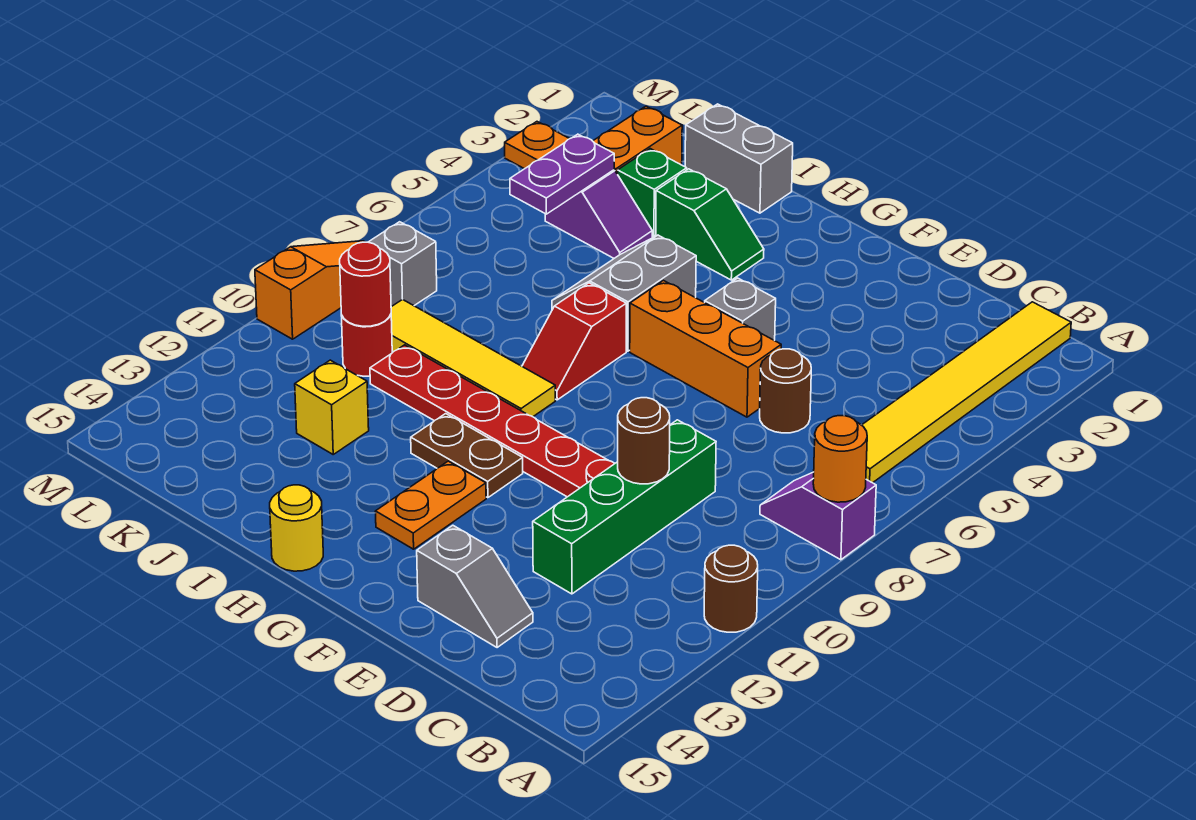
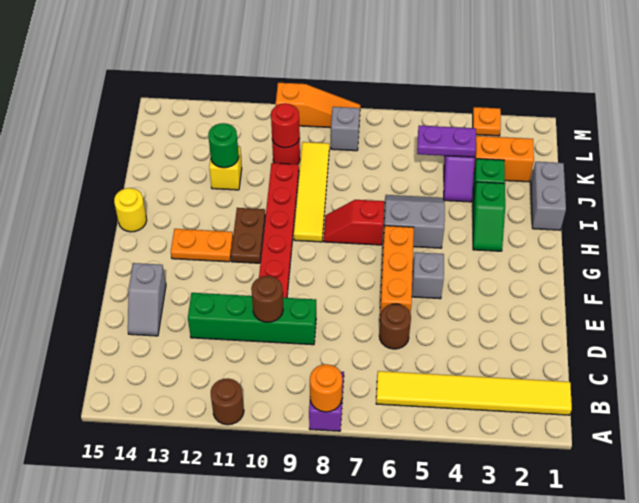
none -> green 1x1 round brick [208,123,239,168]

